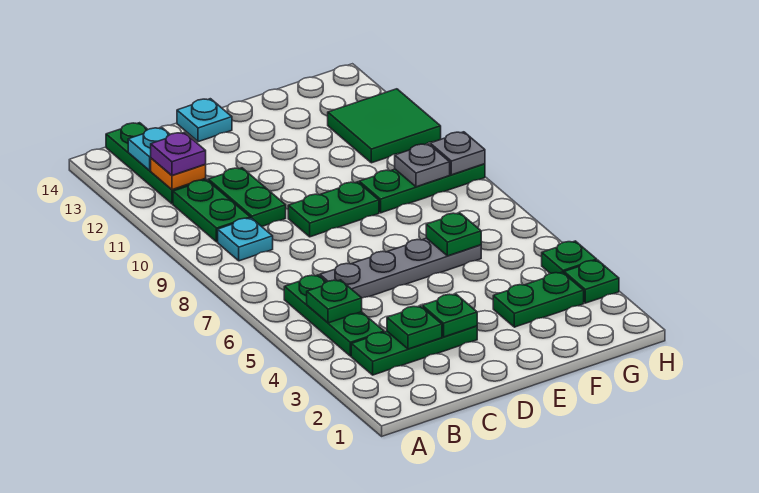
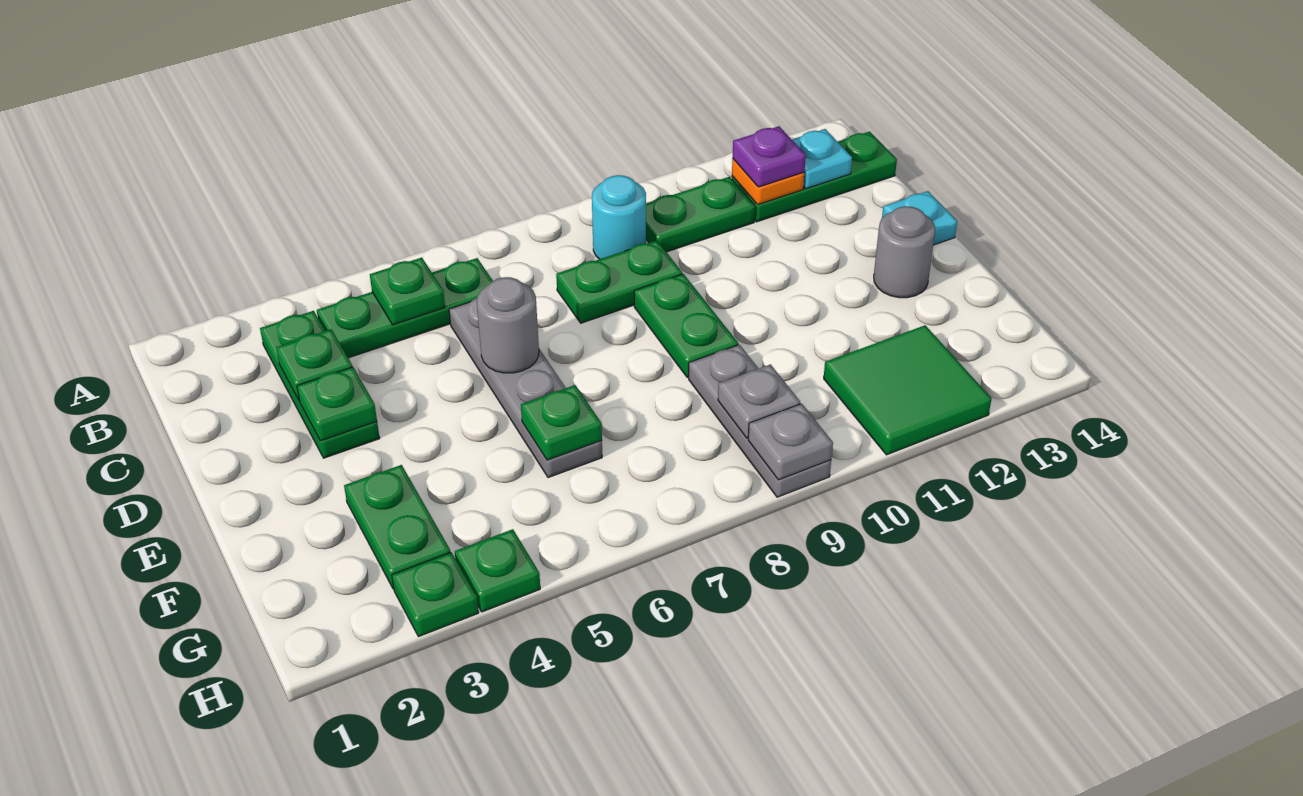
cyan 1x1 plate [218,218,273,261] -> cyan 1x1 round brick [592,175,646,259]
green 1x2 plate [208,168,286,226] -> green 1x2 plate moved to [556,241,682,323]
none -> grey 1x1 round brick [477,277,539,373]
none -> grey 1x1 round brick [874,206,935,298]
green 1x3 plate [359,164,485,213] -> grey 1x3 plate [689,345,831,497]

